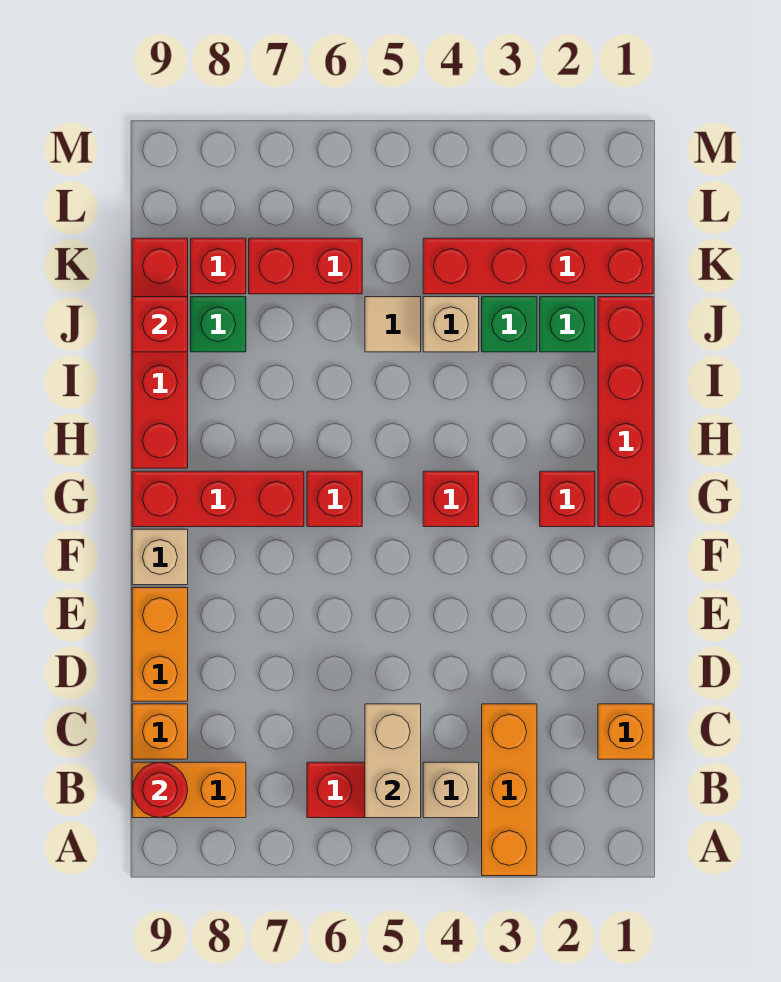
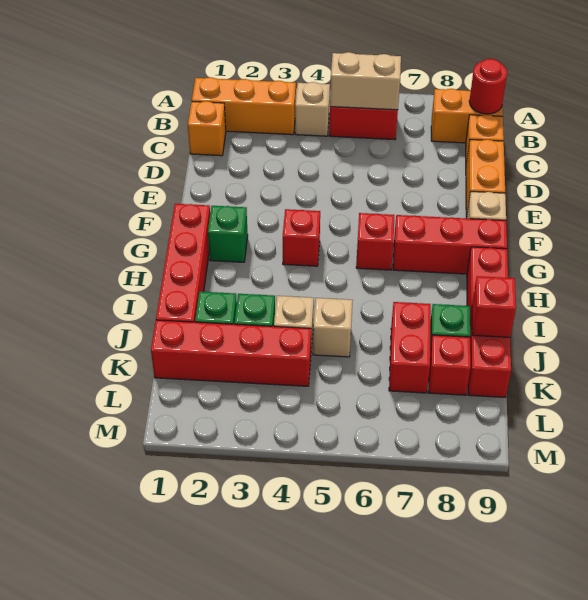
orange 1x3 brick [482,704,537,876] -> orange 1x3 brick turned to [192,77,296,135]
tan 1x2 brick [365,704,421,818] -> tan 1x2 brick turned to [330,52,401,110]
red 1x1 brick [540,471,595,527] -> green 1x1 brick [208,206,248,262]
tan 1x1 tile [365,297,421,352] -> tan 1x1 brick [313,298,353,357]
red 1x2 brick [249,238,362,294] -> red 1x2 brick turned to [389,302,431,393]

